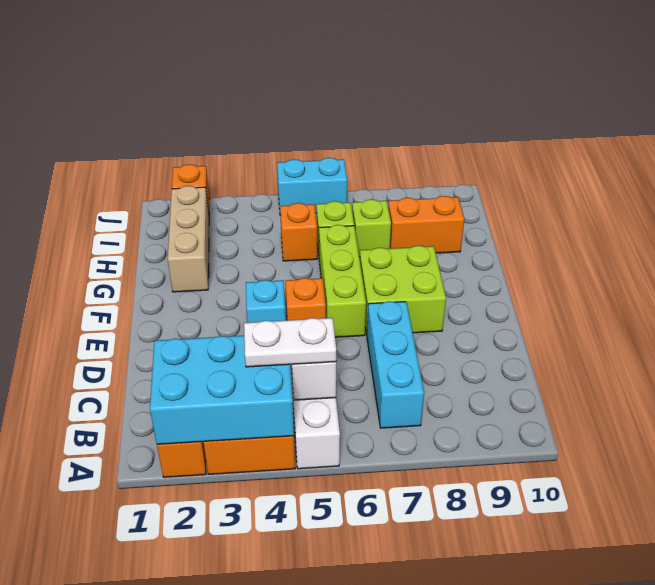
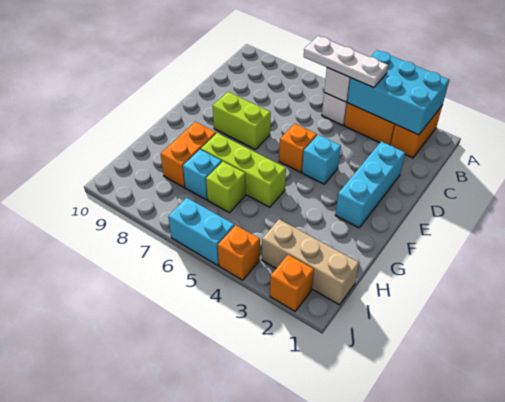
white 1x2 plate [244,318,336,367] -> white 1x3 plate [304,36,388,88]
cyan 1x3 brick [367,301,424,428] -> cyan 1x3 brick moved to [335,141,405,228]
lime 1x3 brick [319,225,366,337] -> lime 1x3 brick turned to [201,133,286,207]
lime 2x2 brick [360,246,446,334] -> lime 1x2 brick [213,92,271,150]
tan 1x3 brick [168,186,209,292] -> tan 1x3 brick turned to [262,219,359,305]
orange 1x1 brick [280,203,317,261] -> orange 1x1 brick moved to [218,225,260,280]
lime 1x1 brick [352,199,391,257] -> cyan 1x1 brick [183,150,222,200]
orange 1x2 brick [388,196,464,253] -> orange 1x2 brick turned to [161,122,216,187]

